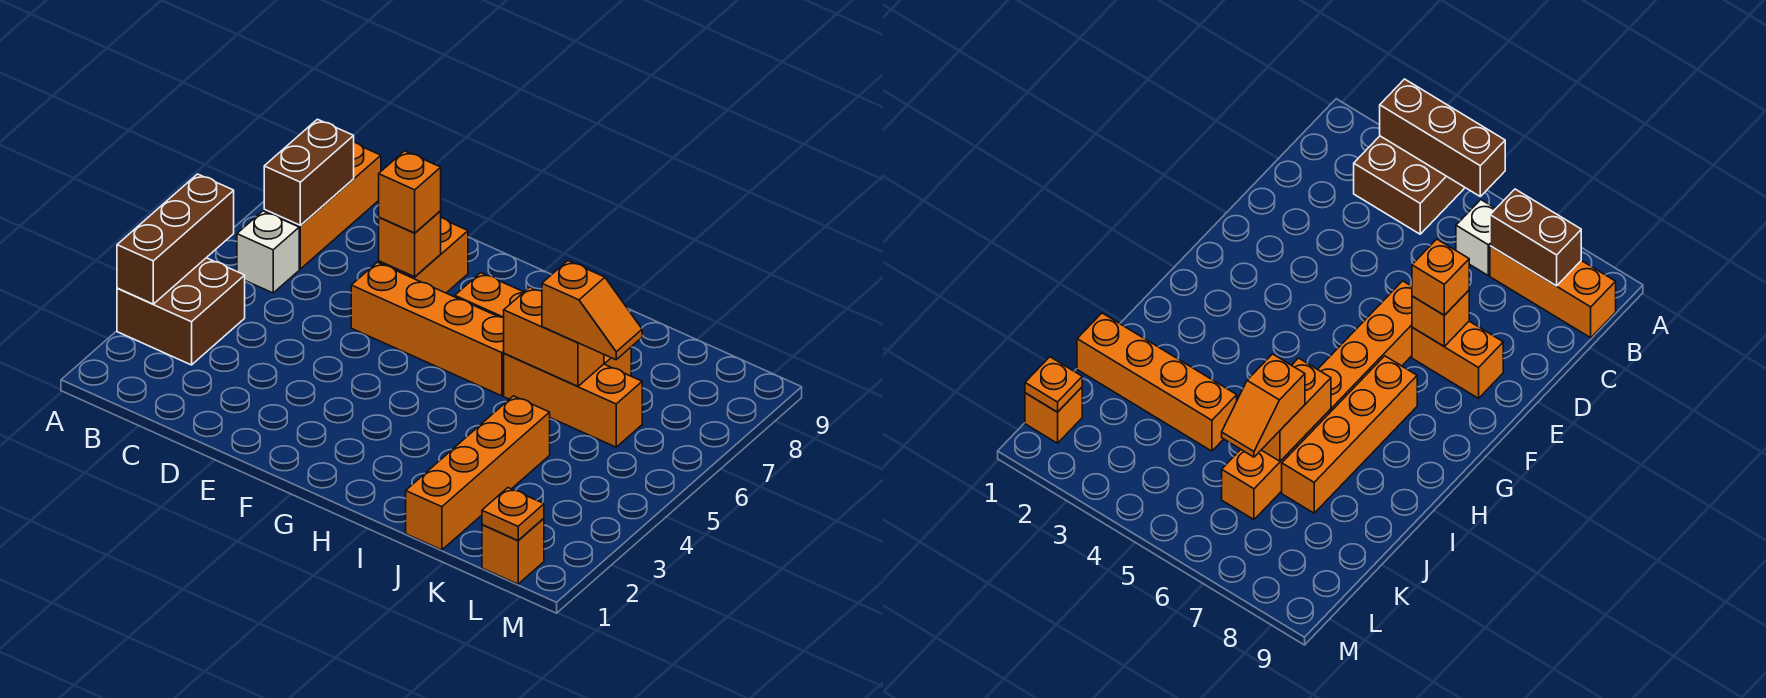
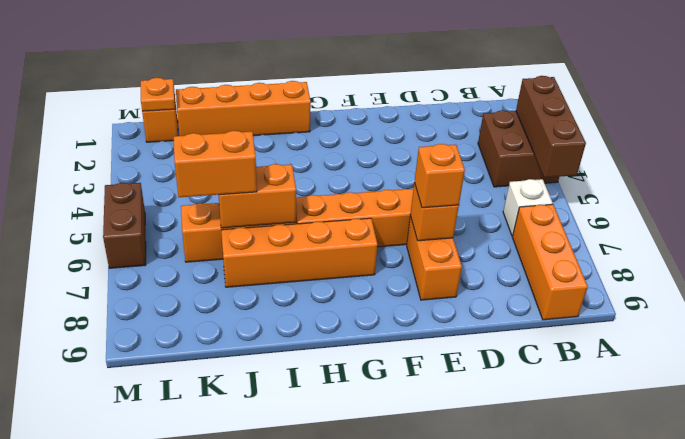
brown 1x2 brick [264,119,354,225] -> brown 1x2 brick moved to [103,183,146,268]
orange 1x4 brick [406,396,550,550] -> orange 1x4 brick turned to [176,81,311,136]
orange 1x2 slope [542,261,642,360] -> orange 1x2 brick [174,131,257,197]

